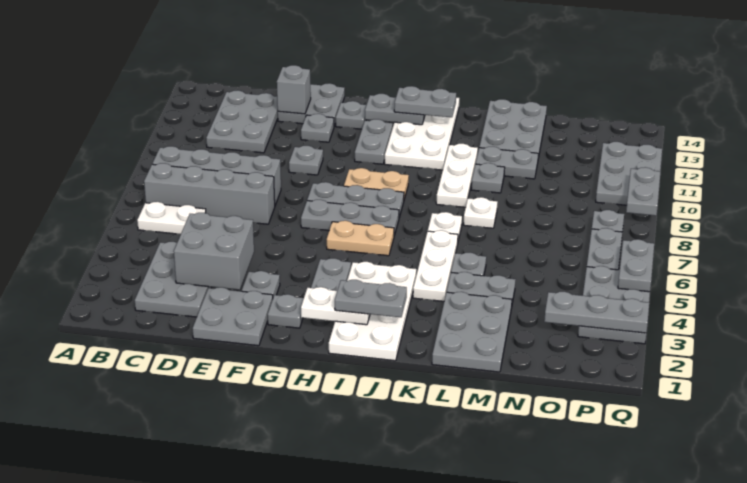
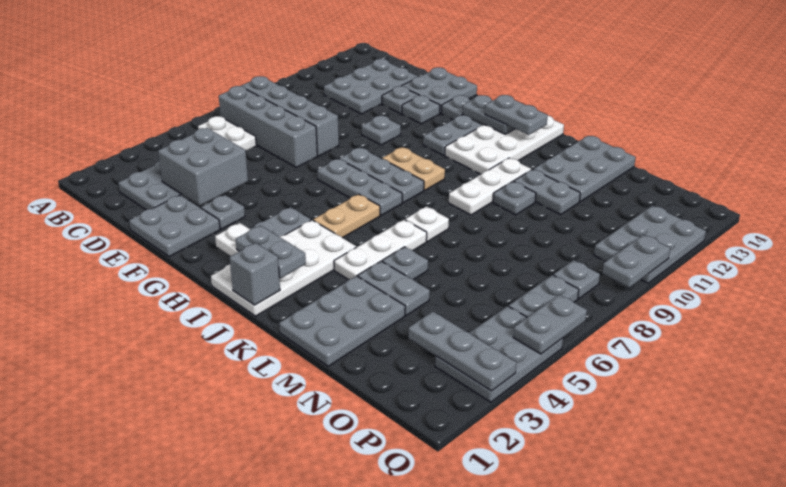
grey 1x1 brick [277,65,311,114] -> grey 1x1 brick moved to [230,243,280,305]
grey 1x1 plate [268,294,304,328] -> grey 1x1 plate moved to [382,86,419,114]
tan 1x2 plate [327,221,394,256] -> tan 1x2 plate turned to [313,194,380,238]
white 1x1 plate [464,197,497,228] -> none

